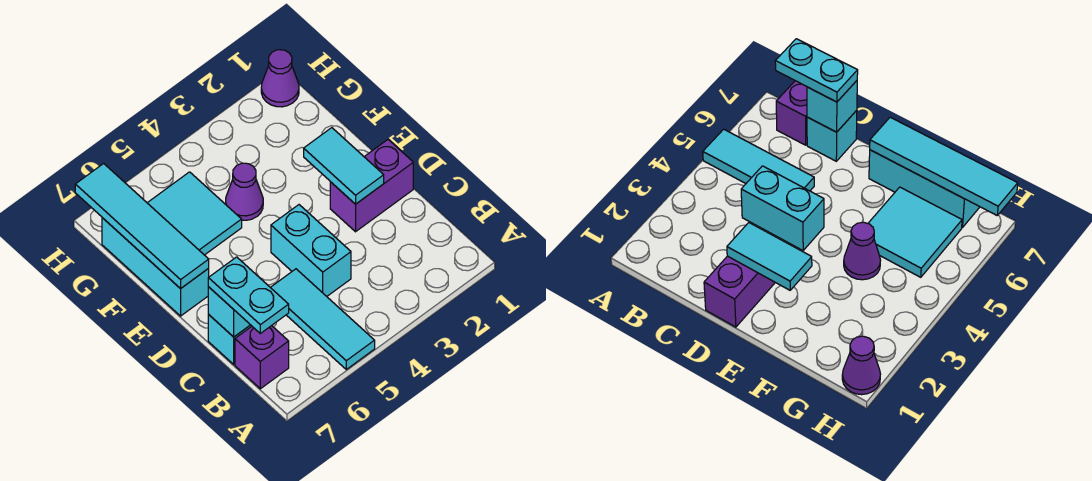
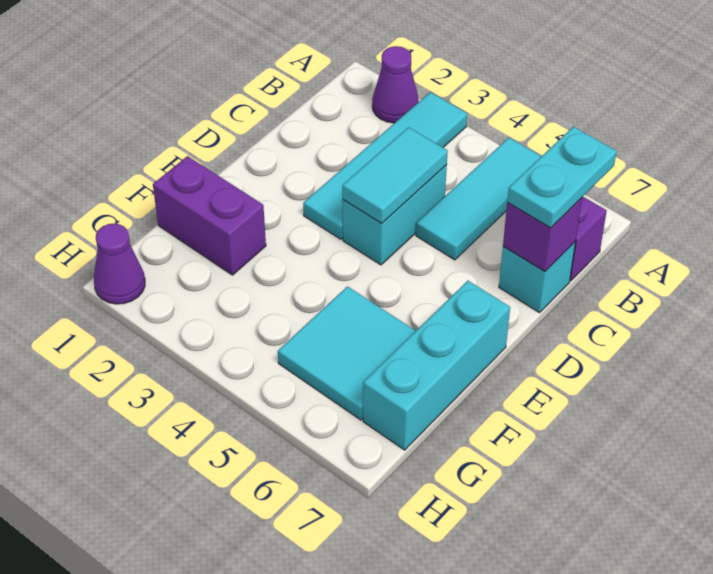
cyan 1x1 brick [208,287,250,337] -> purple 1x1 brick [503,198,582,271]
purple 1x2 brick [330,140,413,232] -> purple 1x2 brick moved to [153,156,266,275]
cyan 1x2 tile [304,128,384,204] -> cyan 1x2 tile moved to [342,127,448,223]
cyan 1x4 tile [75,164,209,289] -> cyan 1x4 tile moved to [303,92,467,239]
purple 1x1 cone [226,163,263,220] -> purple 1x1 cone moved to [372,46,419,123]

